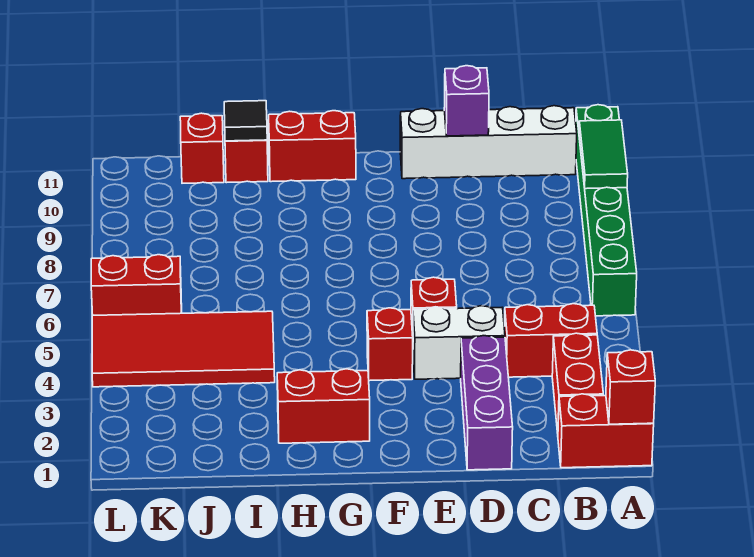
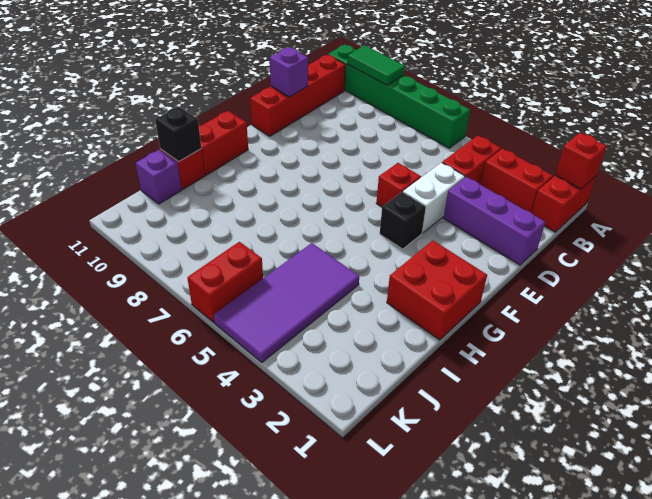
white 1x4 brick [400,106,577,179] -> red 1x4 brick [250,55,346,136]
red 1x1 brick [367,308,413,381] -> black 1x1 brick [380,192,426,249]
red 1x2 brick [277,369,370,443] -> red 2x2 brick [387,240,487,340]
red 2x4 tile [92,311,275,387] -> purple 2x4 tile [213,243,359,362]
black 1x1 tile [224,101,267,141] -> black 1x1 brick [155,106,201,162]
red 1x1 brick [180,113,224,183] -> purple 1x1 brick [136,150,182,204]

